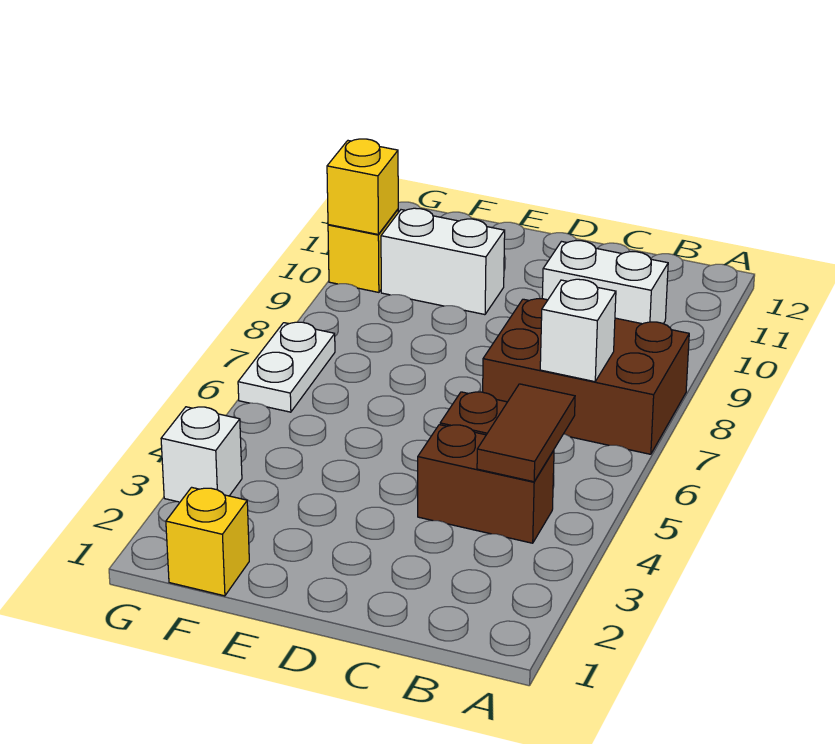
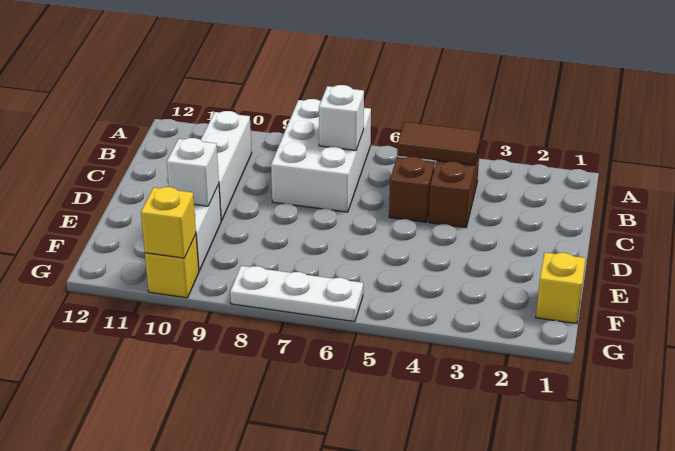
brown 2x3 brick [483,298,689,454] -> white 2x3 brick [271,99,371,212]
white 1x2 brick [542,241,668,324] -> white 1x3 brick [201,111,252,221]
white 1x1 brick [161,407,242,502] -> white 1x1 brick moved to [167,138,219,206]
white 1x2 plate [238,322,335,412] -> white 1x3 plate [230,266,363,322]

